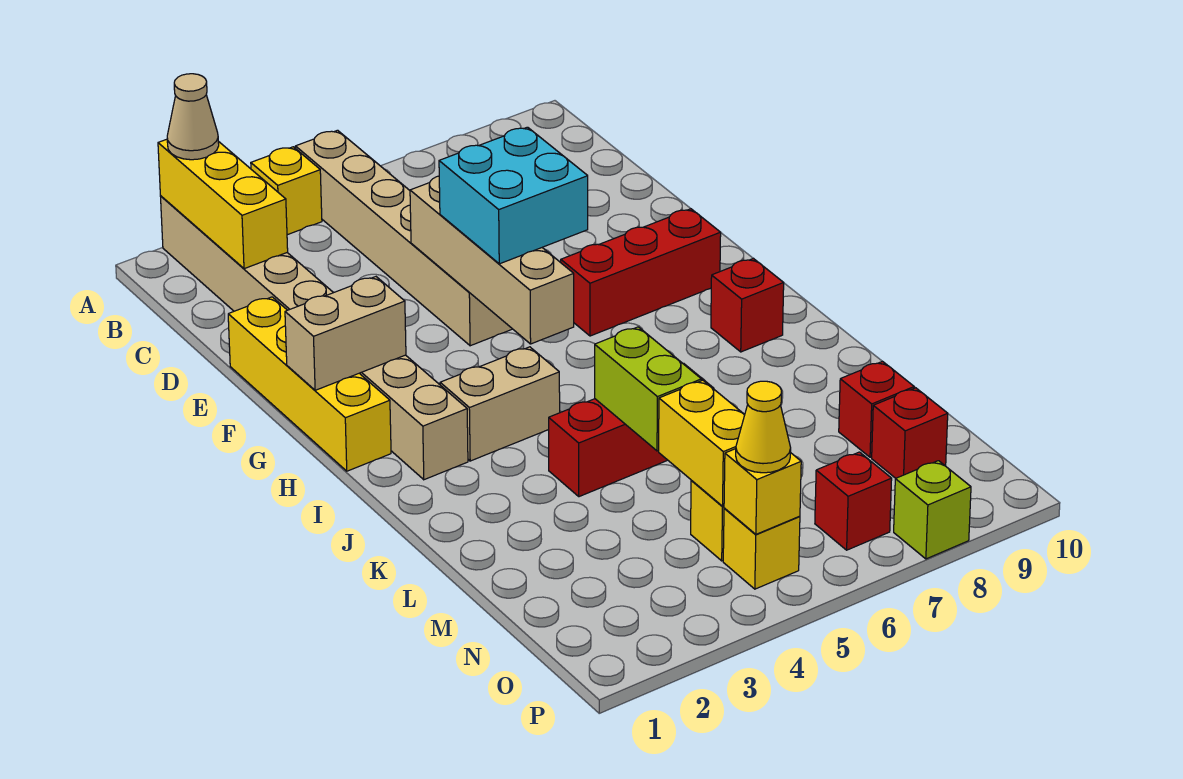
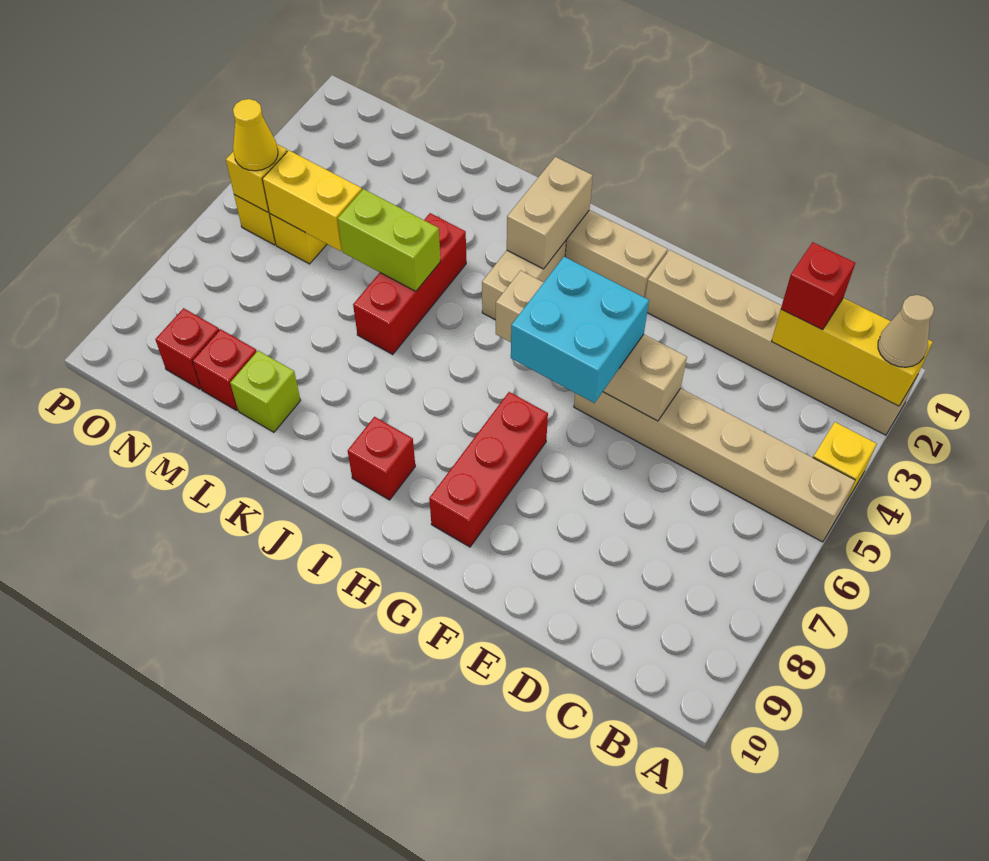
yellow 1x4 brick [228,297,391,471] -> none
tan 1x2 brick [285,277,406,390] -> tan 1x2 brick moved to [507,157,593,269]
red 1x1 brick [815,452,892,550] -> red 1x1 brick moved to [781,242,855,330]
lime 1x1 brick [894,461,971,559] -> lime 1x1 brick moved to [230,351,301,432]

